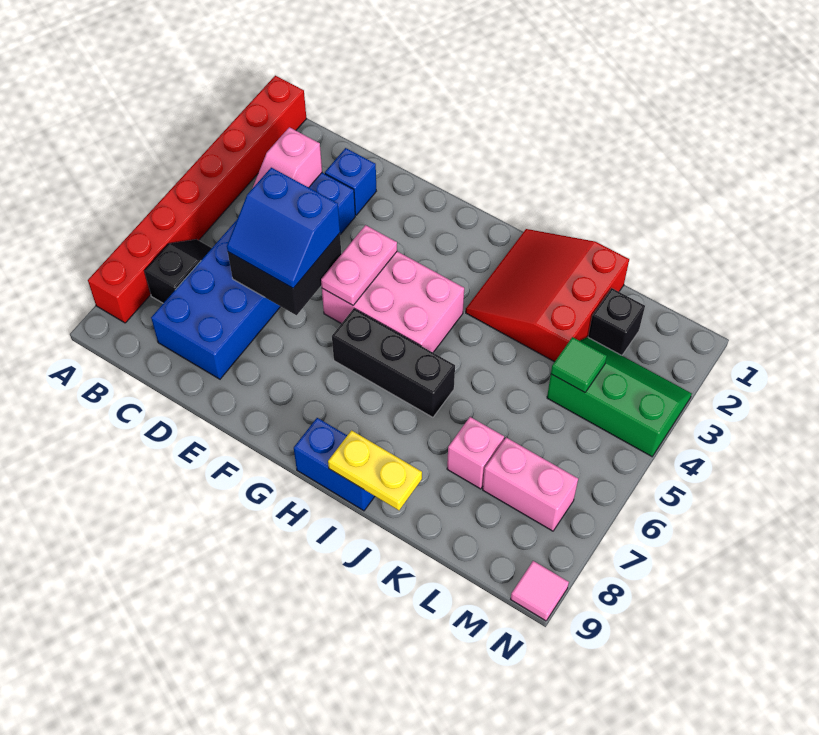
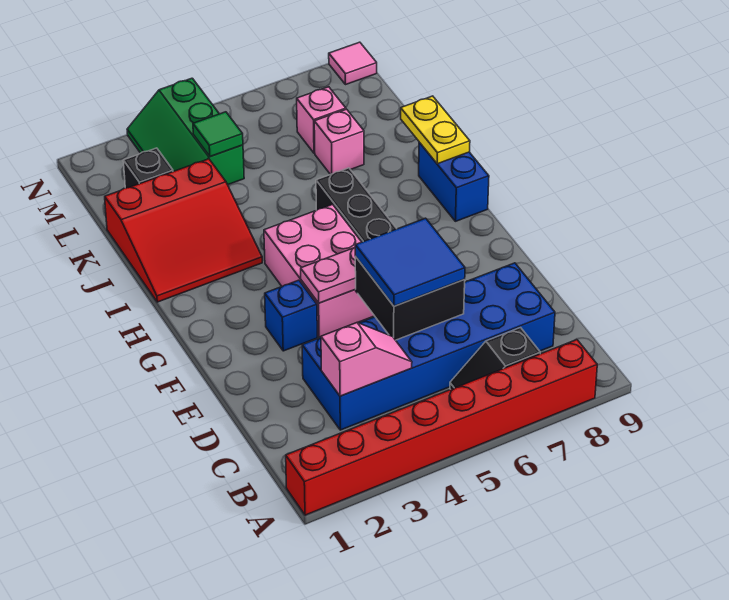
blue 1x1 brick [325,148,376,215] -> blue 1x1 brick moved to [265,280,317,351]
blue 2x2 slope [227,168,340,288] -> blue 2x2 tile [355,218,465,306]
pink 1x2 brick [483,438,578,531] -> pink 1x1 brick [297,87,346,153]

